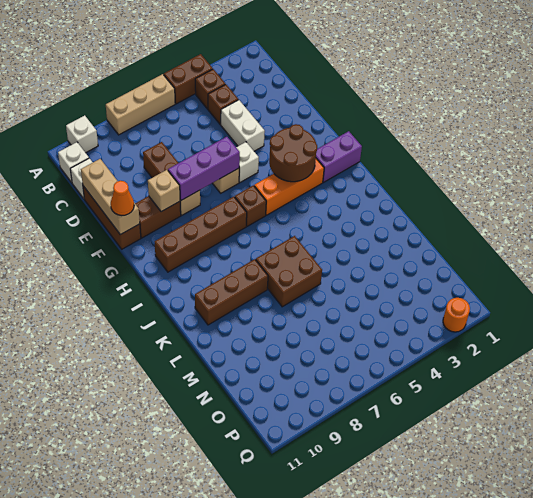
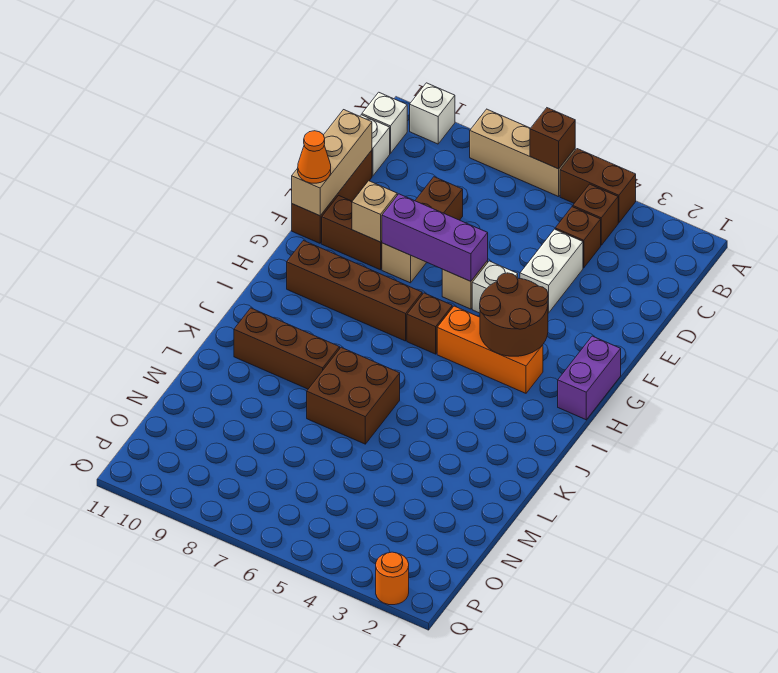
none -> brown 1x1 brick [530,108,575,169]
purple 1x2 brick [316,131,362,182] -> purple 1x2 brick turned to [558,336,621,420]

